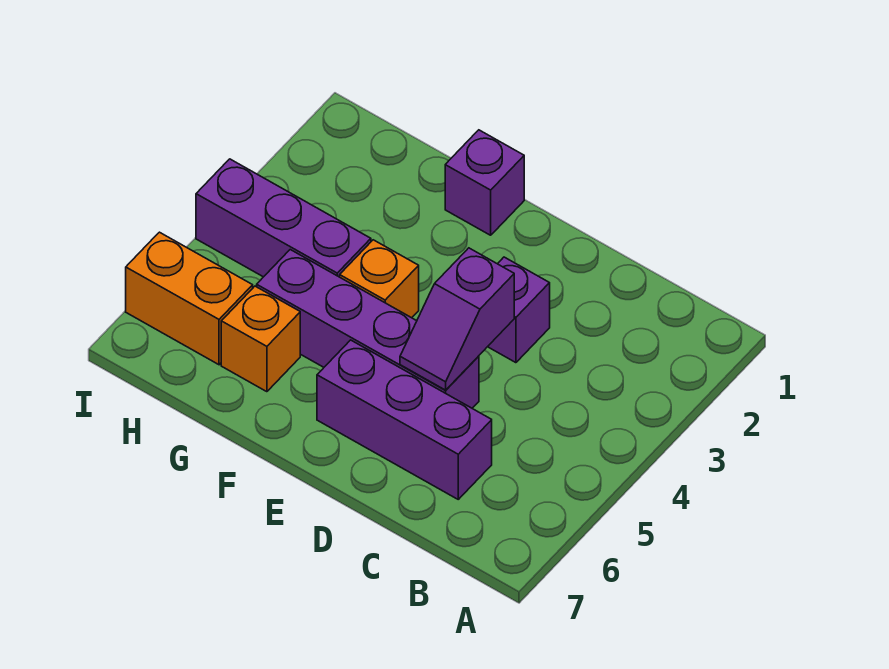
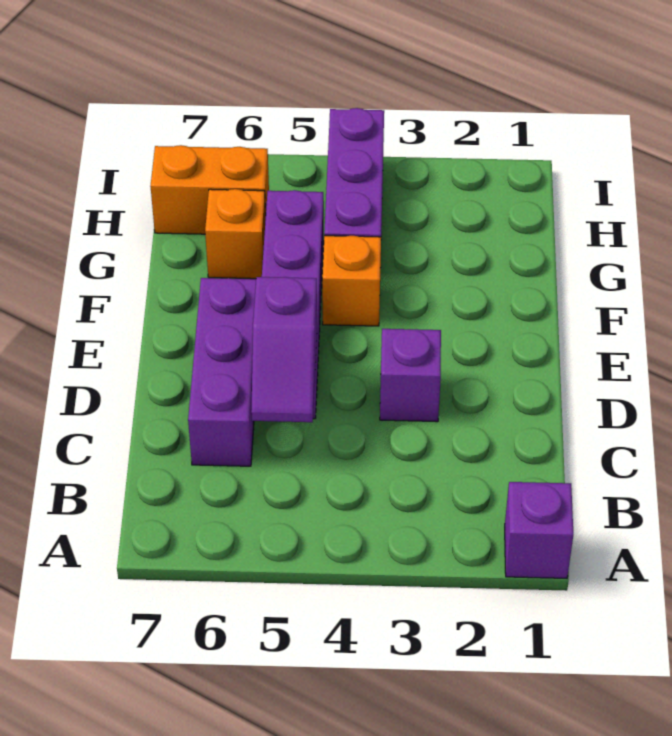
purple 1x2 slope [400,248,514,390] -> purple 1x2 slope turned to [251,277,317,422]
purple 1x1 brick [445,130,524,235] -> purple 1x1 brick moved to [505,482,573,578]
orange 1x2 brick [126,232,253,365] -> orange 1x2 brick turned to [150,145,269,234]

